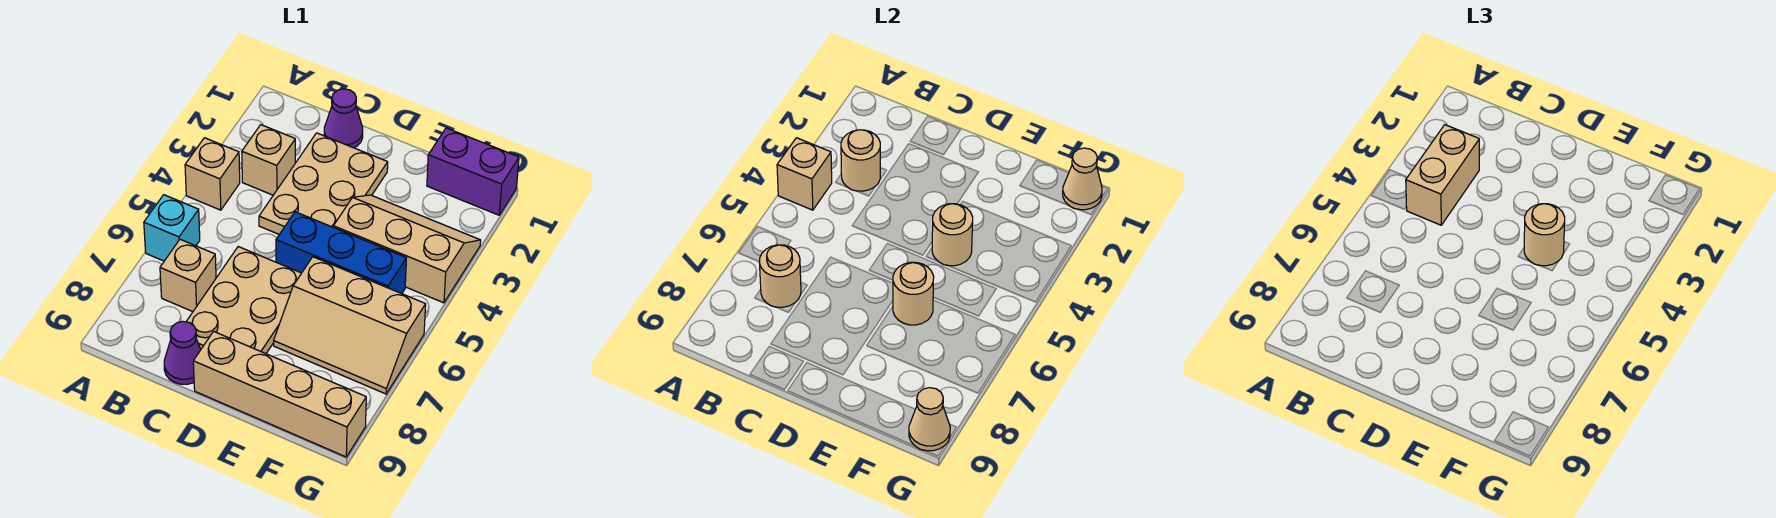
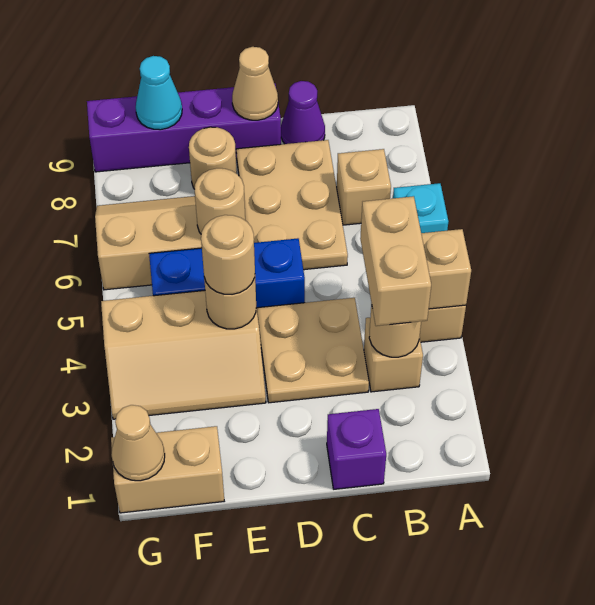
tan 1x1 round brick [759,245,801,307] -> tan 1x1 round brick moved to [189,127,237,189]
purple 1x1 cone [324,89,363,148] -> purple 1x1 brick [327,409,386,489]
tan 2x3 plate [259,133,388,234] -> tan 2x2 plate [257,298,369,403]
tan 1x4 brick [193,331,366,457] -> purple 1x4 brick [87,83,281,172]
purple 1x2 brick [427,128,519,215] -> tan 1x2 brick [111,426,224,513]
none -> cyan 1x1 cone [136,56,182,130]
tan 1x1 cone [909,388,950,451] -> tan 1x1 cone moved to [232,47,278,120]

